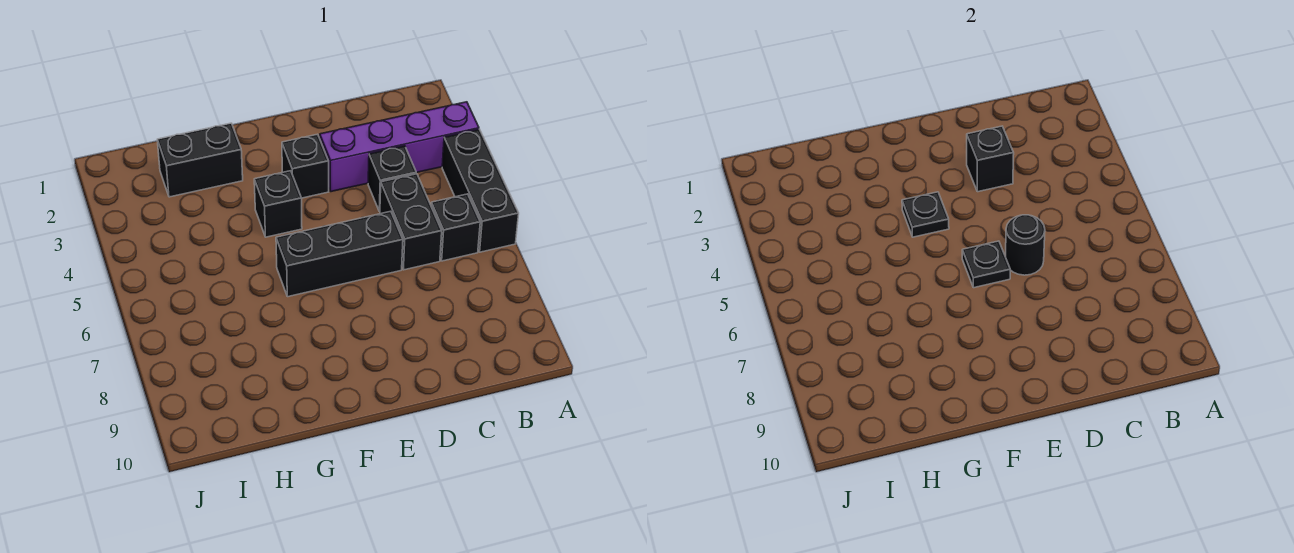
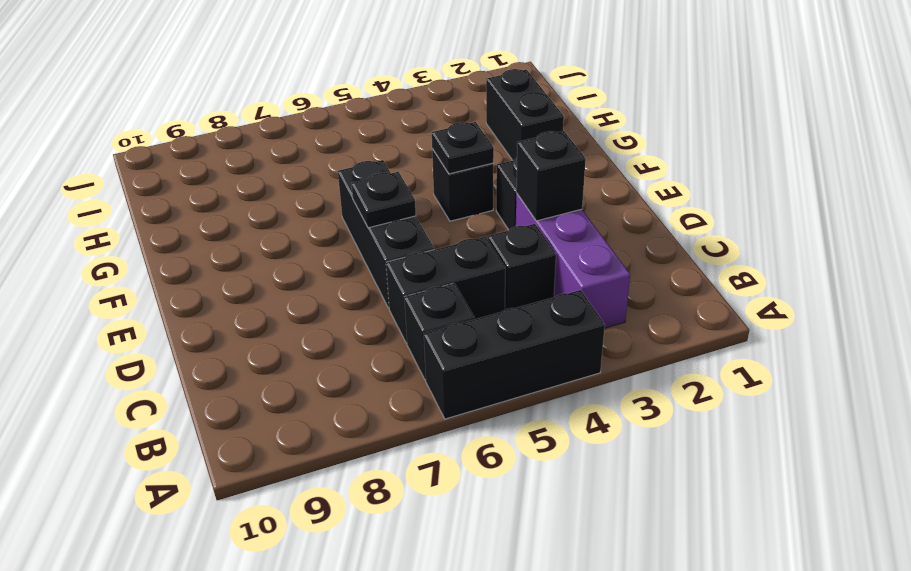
purple 1x4 brick [320,102,479,192] -> purple 1x3 brick [516,193,630,328]
black 1x1 round brick [1006,215,1045,275] -> none

